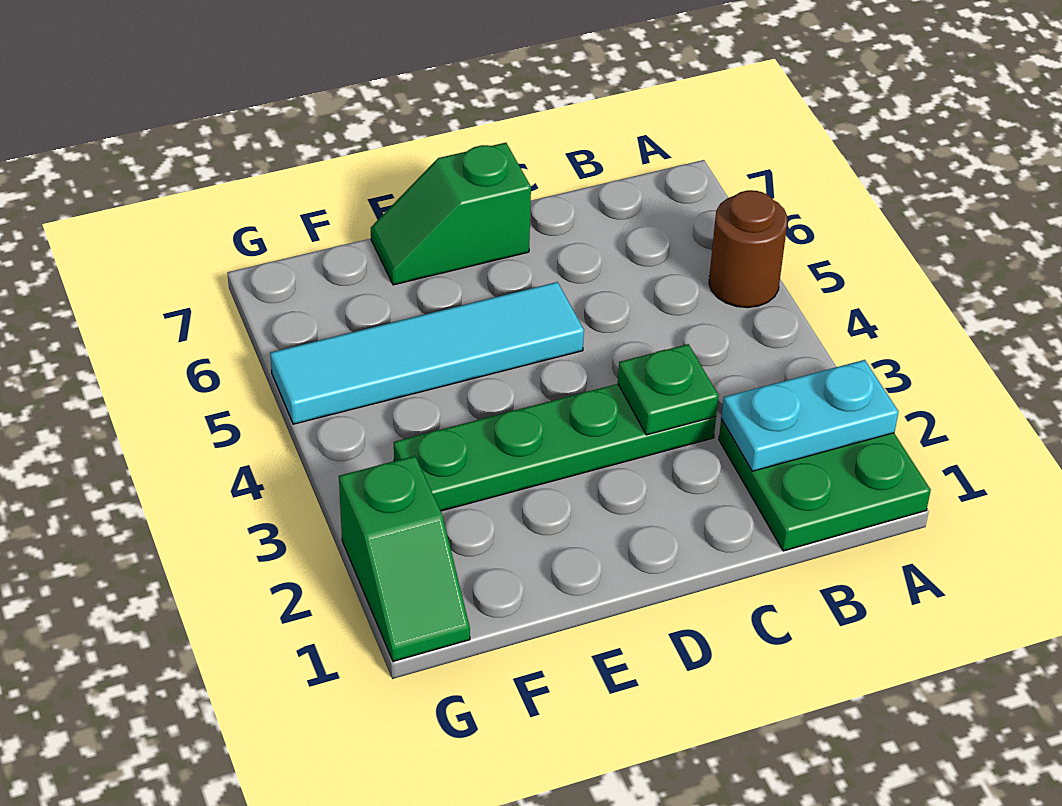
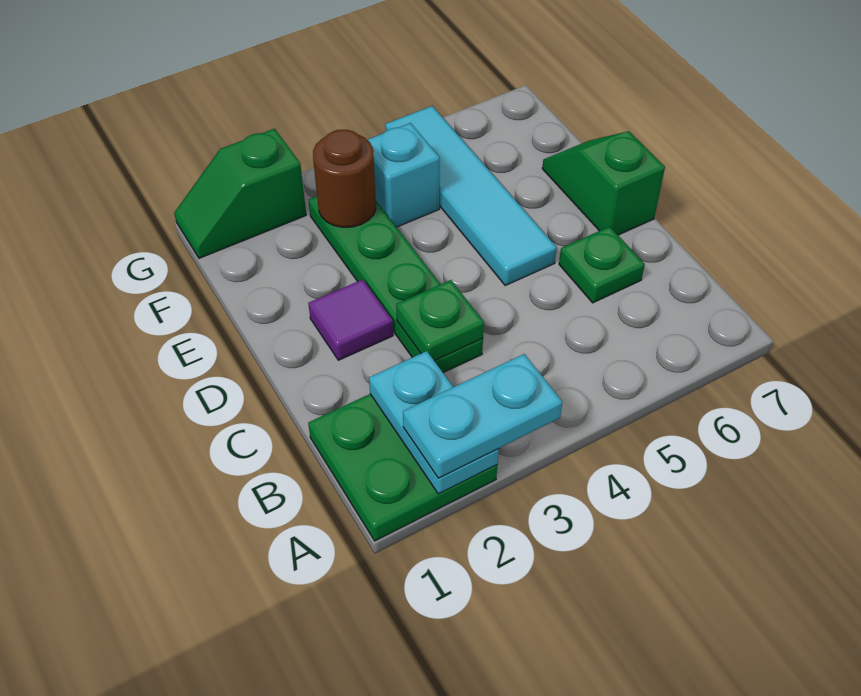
none -> cyan 1x2 plate [403,354,562,478]
brown 1x1 round brick [709,190,788,308] -> brown 1x1 round brick moved to [313,130,376,227]
none -> green 1x1 plate [559,226,645,303]
none -> purple 1x1 tile [308,280,393,360]
none -> cyan 1x1 brick [367,123,440,227]

